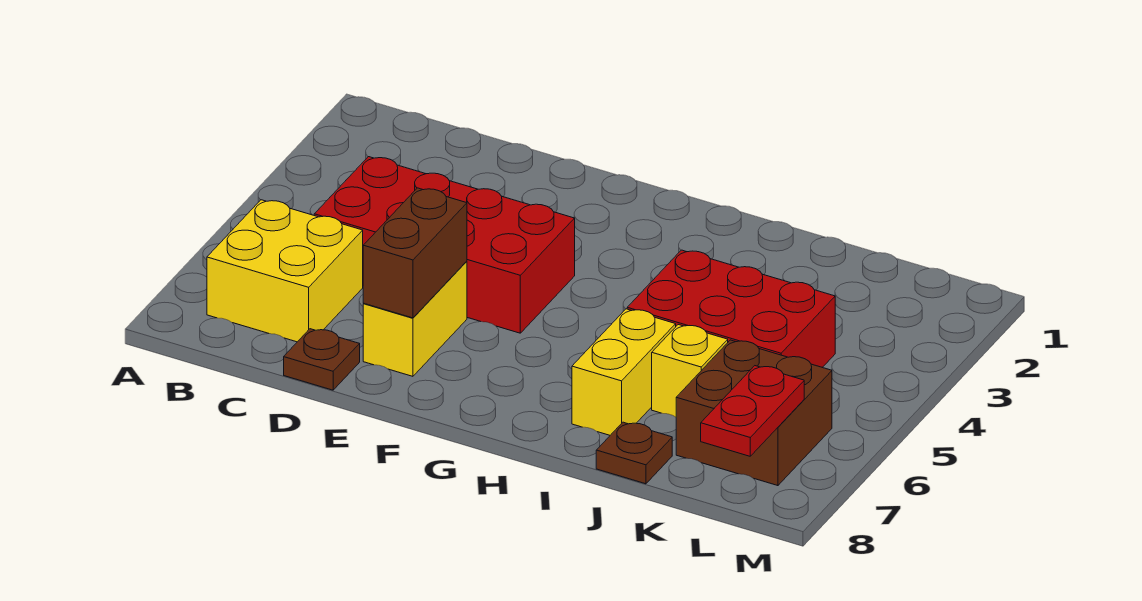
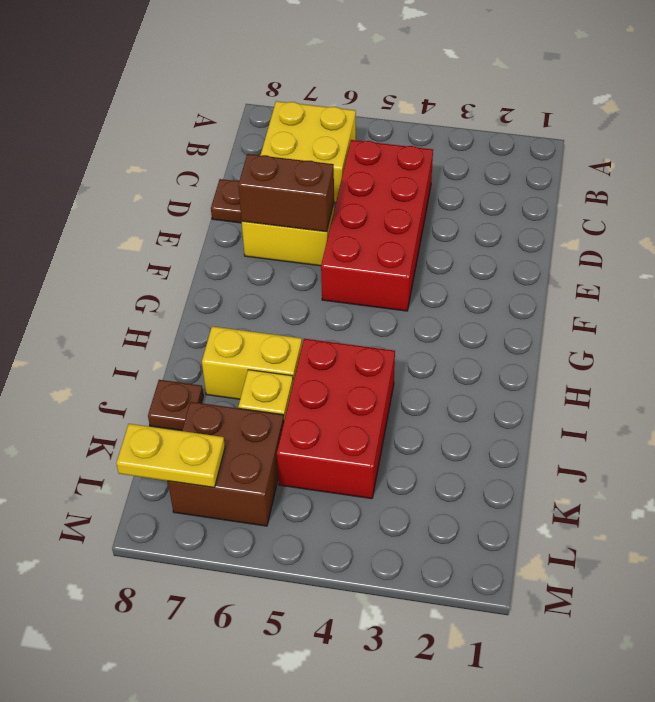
red 1x2 plate [701,366,804,456] -> yellow 1x2 plate [116,424,225,488]

